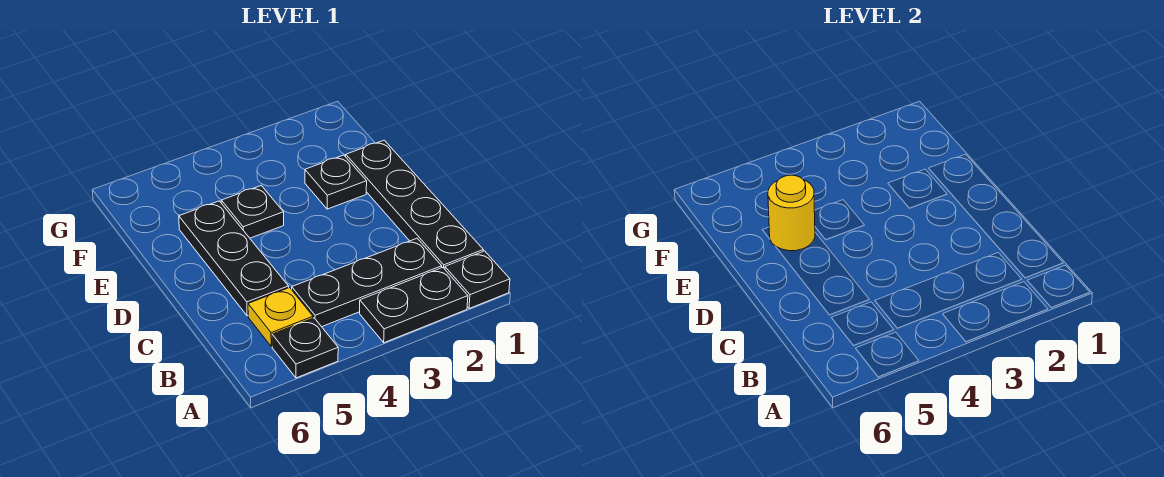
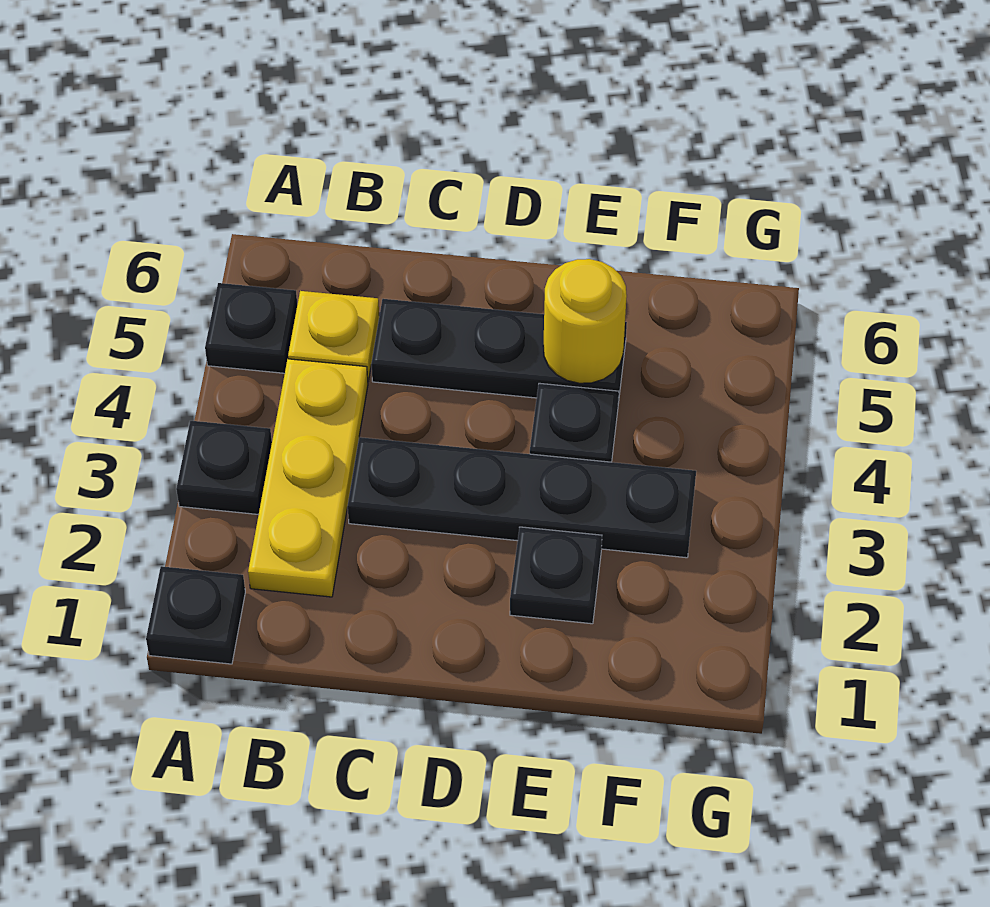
black 1x2 plate [359,267,468,343] -> black 1x1 plate [176,421,272,515]
black 1x4 plate [346,140,483,269] -> black 1x4 plate moved to [348,437,696,558]
black 1x3 plate [292,238,442,327] -> yellow 1x3 plate [248,359,368,597]

